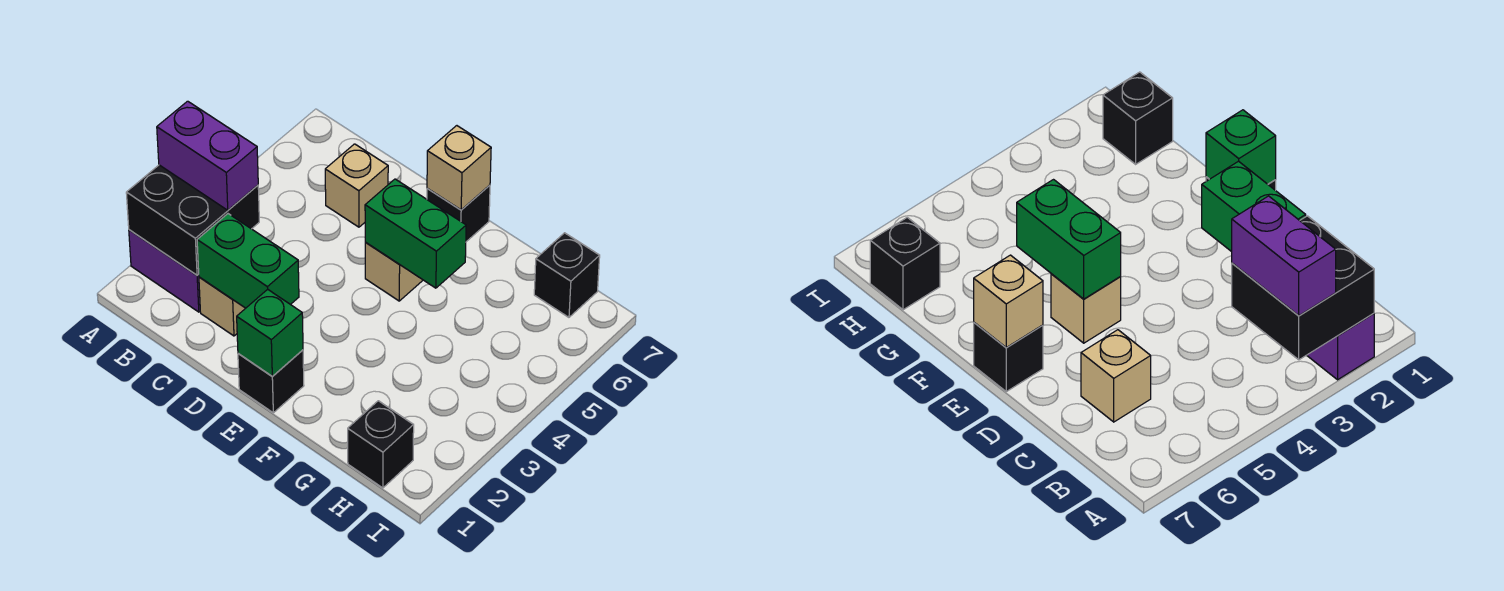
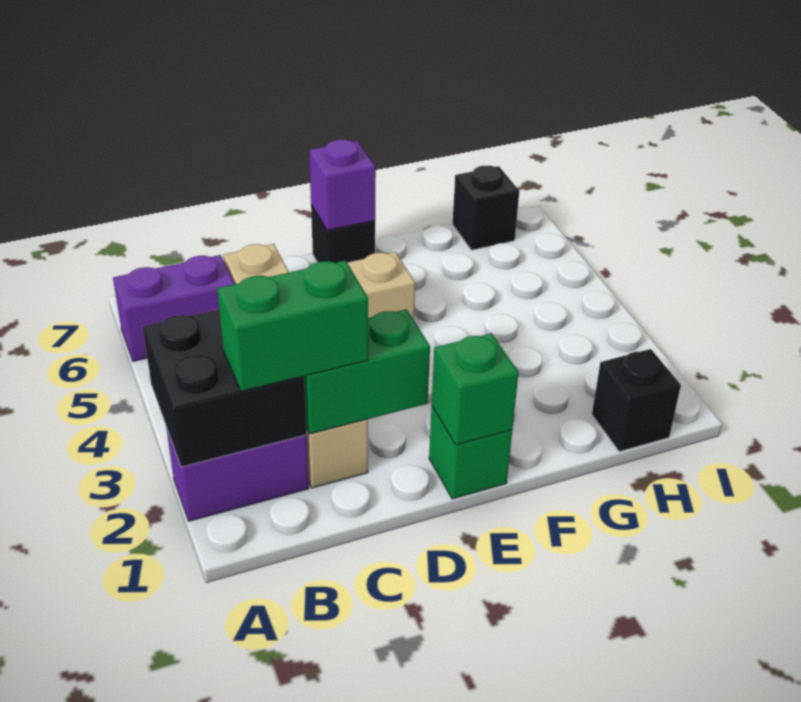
purple 1x2 brick [157,101,258,210] -> purple 1x2 brick moved to [113,255,234,361]
black 1x1 brick [238,350,304,413] -> green 1x1 brick [429,407,512,499]
green 1x2 brick [365,179,466,288] -> green 1x2 brick moved to [217,260,368,391]
tan 1x1 brick [427,126,491,210] -> purple 1x1 brick [309,139,376,230]

